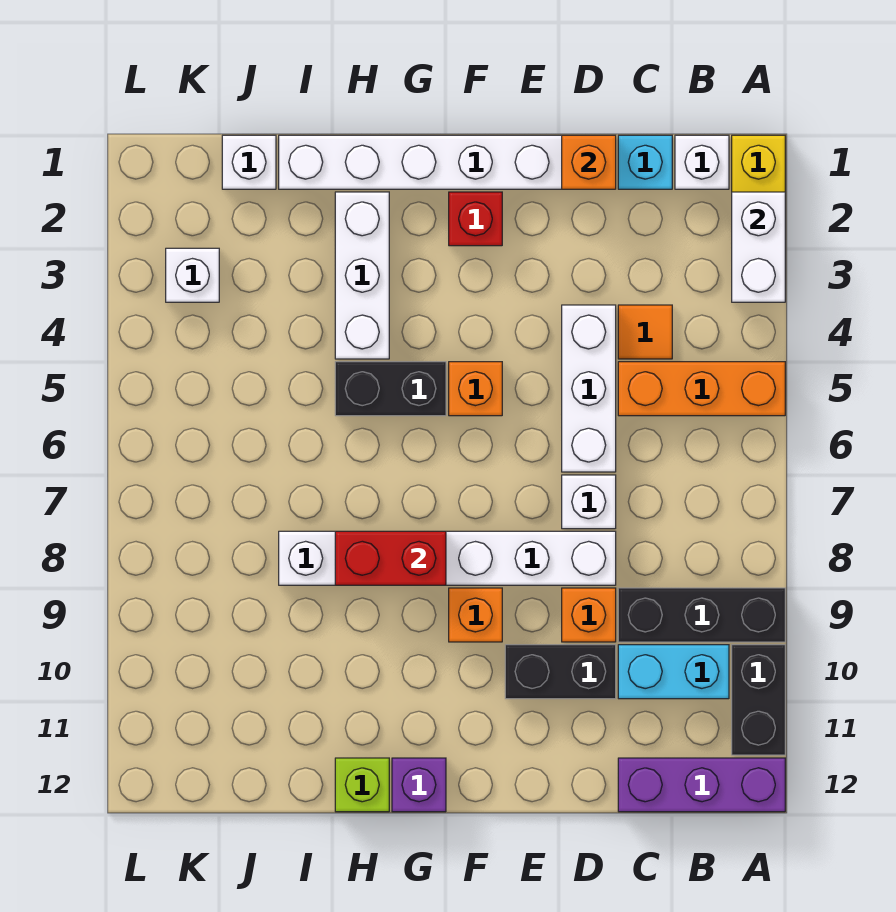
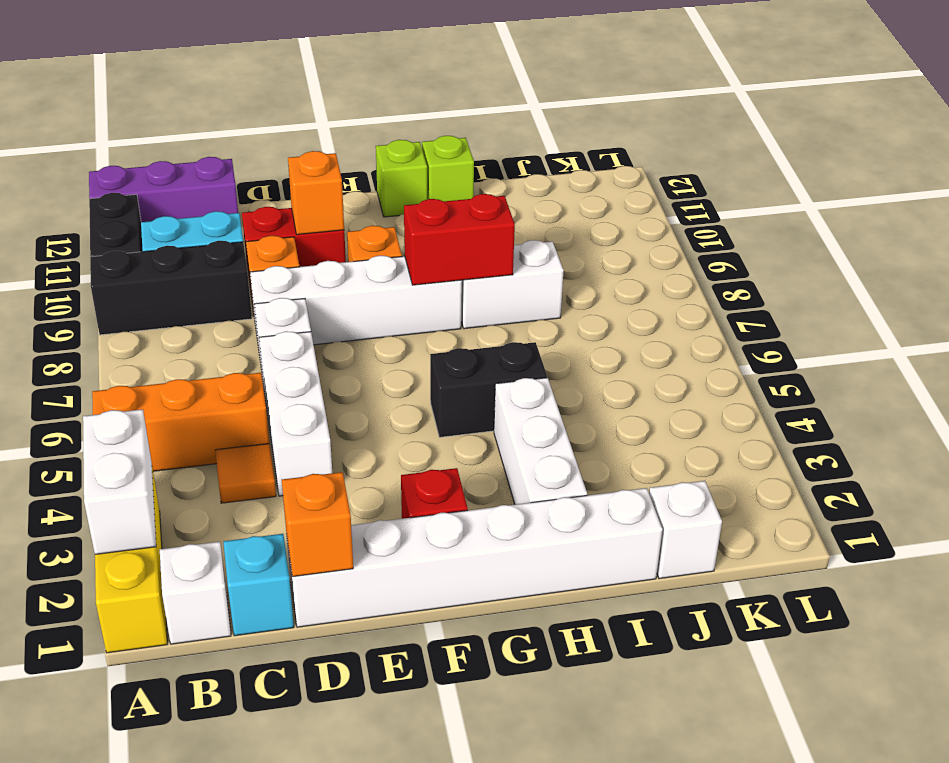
black 1x2 brick [505,645,616,699] -> red 1x2 brick [242,207,346,282]
orange 1x1 brick [449,362,502,416] -> orange 1x1 brick moved to [288,151,344,235]
purple 1x1 brick [392,758,446,812] -> lime 1x1 brick [376,140,427,217]
white 1x1 brick [166,248,219,302] -> none

